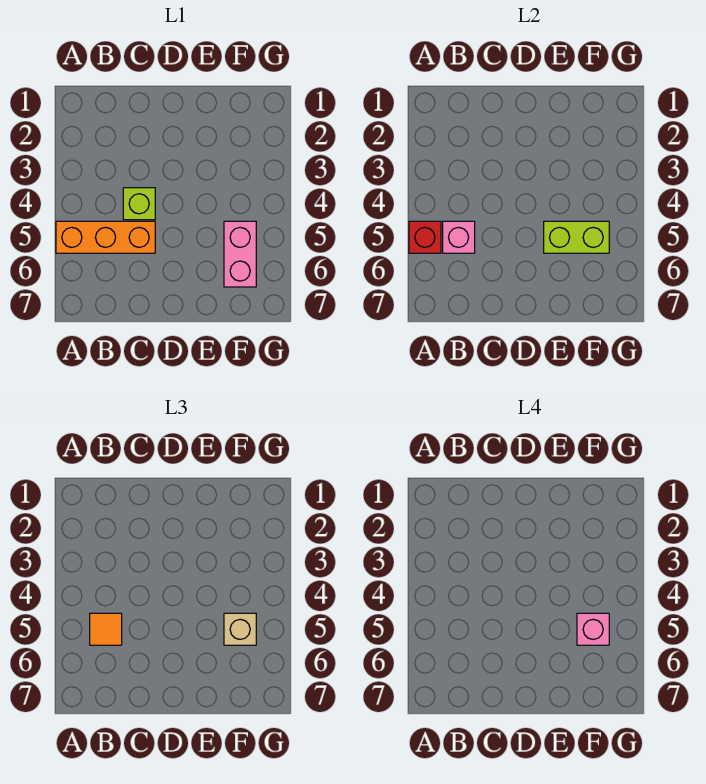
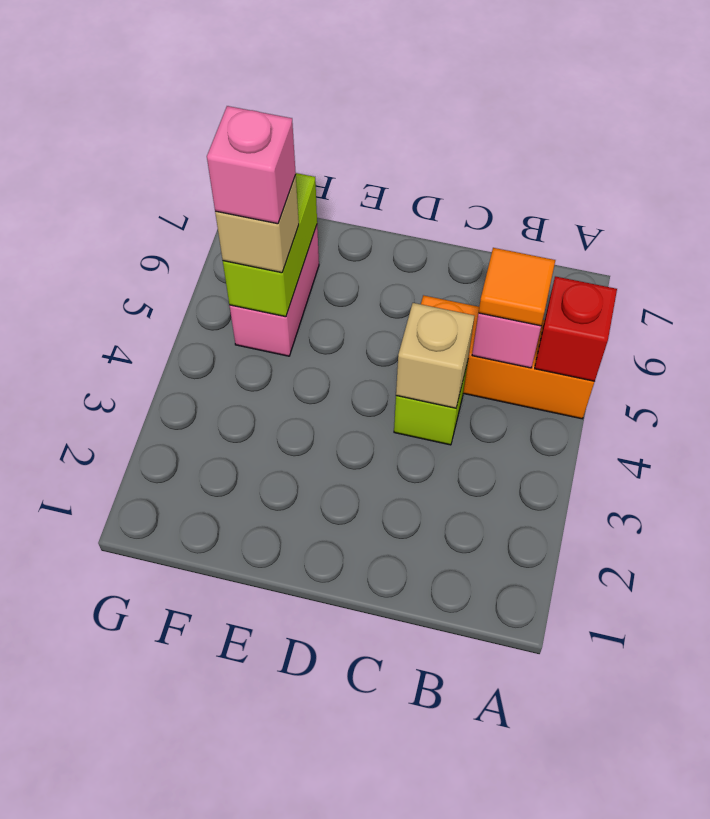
none -> tan 1x1 brick [396,303,474,408]
lime 1x2 brick [544,221,609,253] -> lime 1x2 brick turned to [223,173,317,317]

